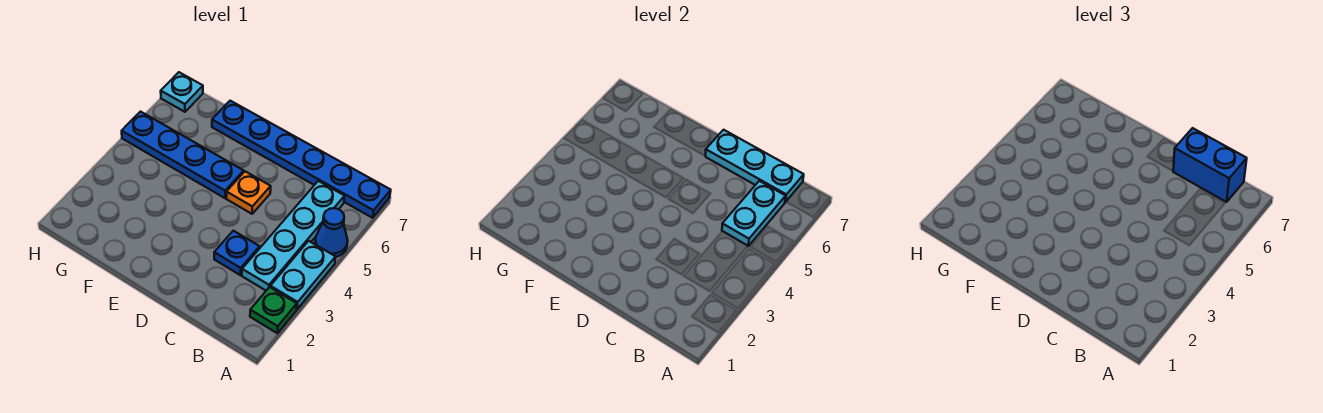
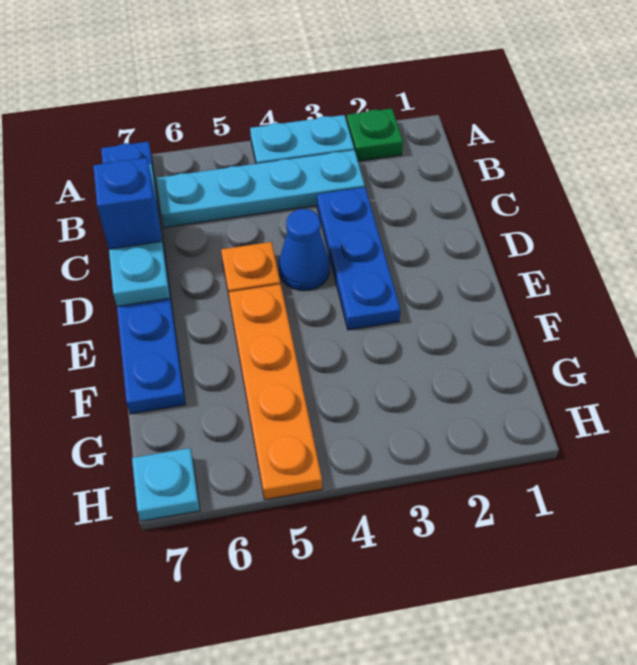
blue 1x1 cone [315,208,348,257] -> blue 1x1 cone moved to [279,209,330,291]
cyan 1x2 plate [722,181,786,246] -> none
blue 1x2 brick [1173,128,1247,202] -> blue 1x1 brick [93,158,162,249]
blue 1x1 plate [214,231,260,275] -> blue 1x3 plate [317,187,401,330]
blue 1x4 plate [122,112,244,198] -> orange 1x4 plate [229,284,322,500]

